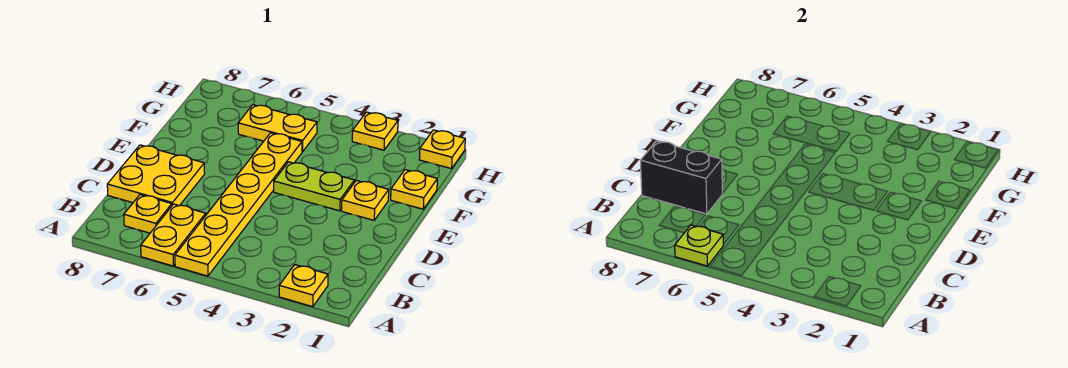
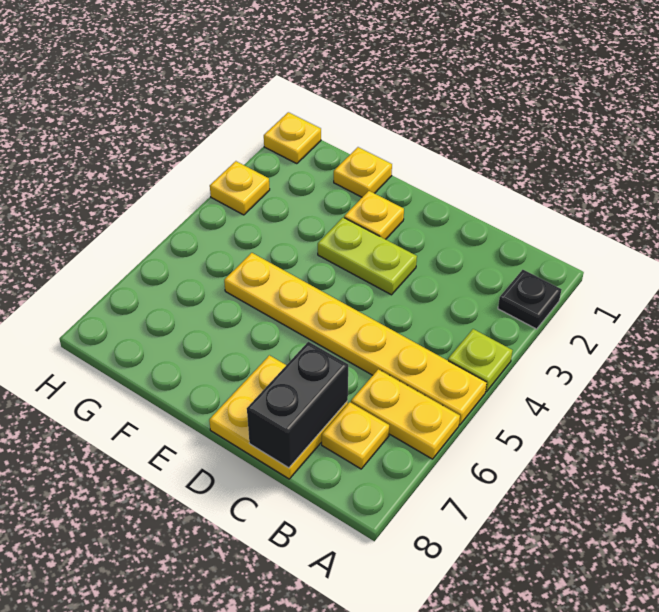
yellow 1x1 plate [279,265,328,307] -> black 1x1 plate [498,270,562,329]
lime 1x1 plate [675,225,724,266] -> lime 1x1 plate moved to [448,329,513,392]
lime 1x2 plate [274,162,354,211] -> lime 1x2 plate turned to [318,217,417,295]
yellow 1x2 plate [238,105,317,152] -> none

